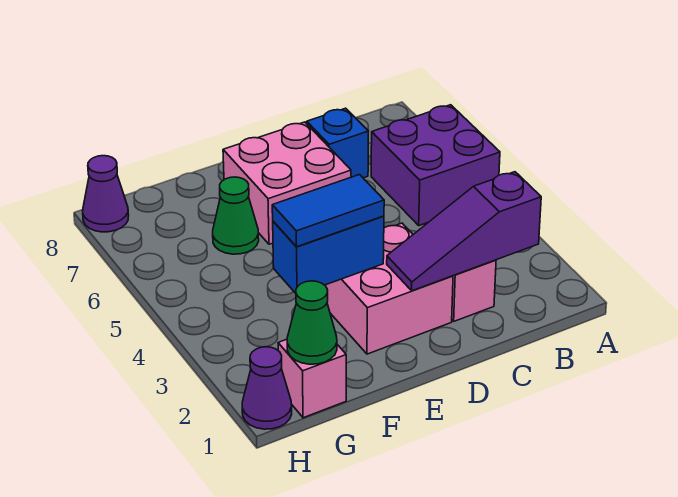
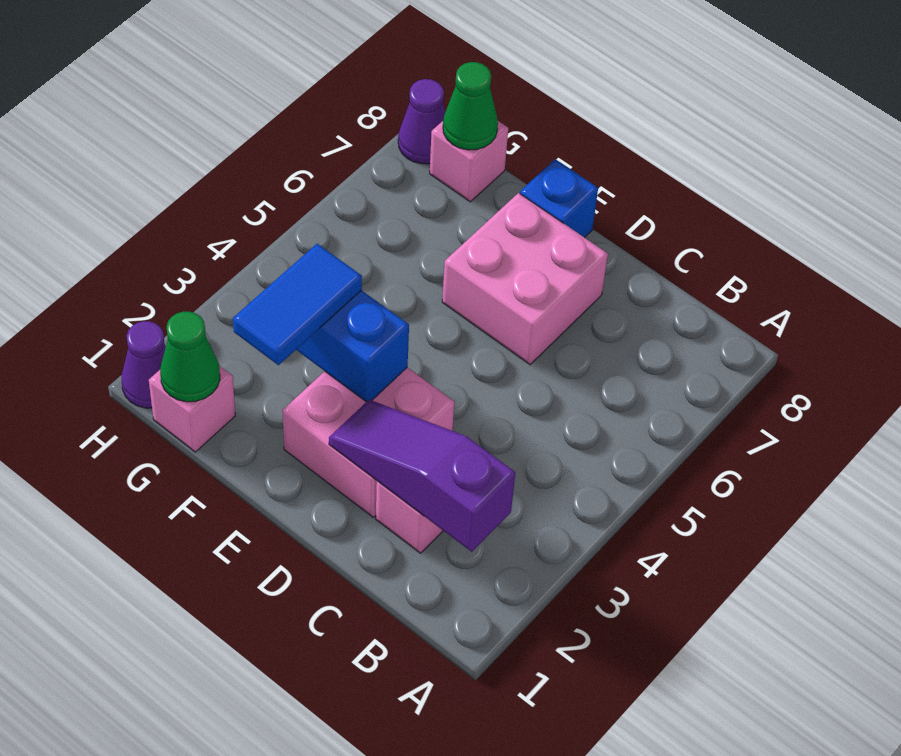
purple 2x2 brick [371,105,500,226] -> none
blue 1x1 brick [307,108,368,178] -> blue 1x1 brick moved to [520,159,598,238]
blue 1x2 tile [272,175,384,247] -> blue 1x2 tile turned to [233,244,362,365]
green 1x1 cone [213,177,259,254] -> green 1x1 cone moved to [443,62,498,150]
none -> pink 1x1 brick [430,121,508,202]

